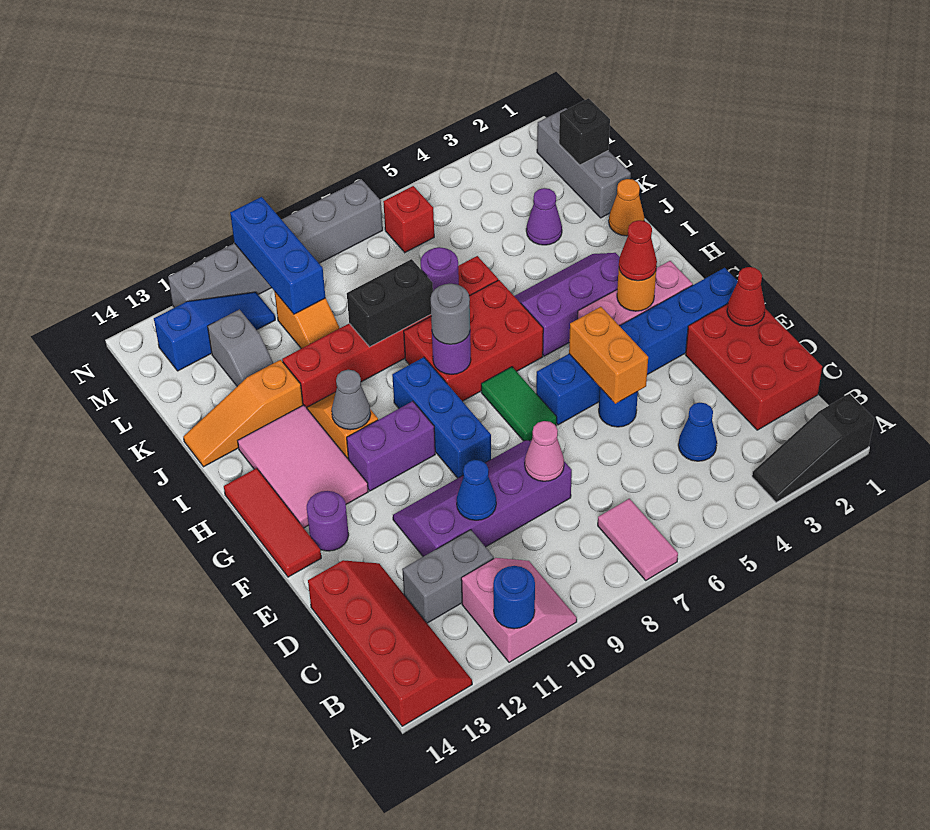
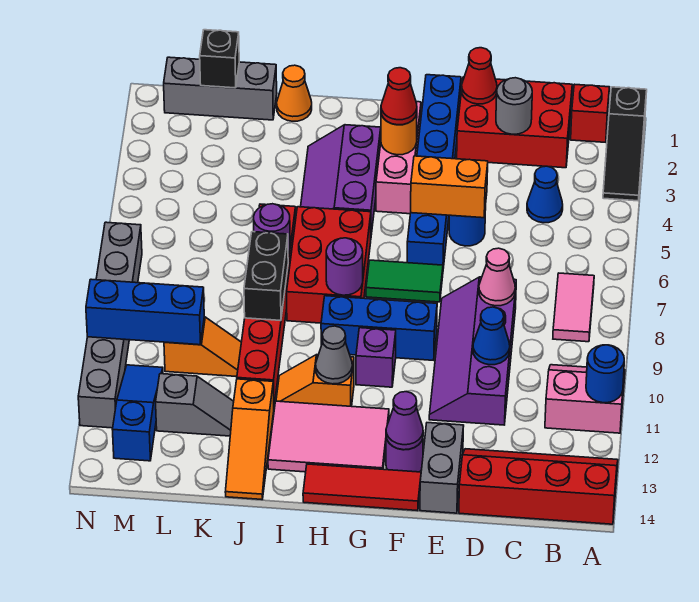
pink 1x2 tile [598,499,678,580] -> pink 1x2 tile turned to [553,273,594,342]
grey 1x2 brick [402,530,494,623] -> grey 1x2 brick moved to [420,423,464,513]
purple 1x2 brick [347,401,435,491] -> purple 1x1 brick [356,328,396,387]
grey 1x1 round brick [431,284,470,344] -> grey 1x1 round brick moved to [496,78,532,134]
purple 1x1 cone [526,188,562,245] -> purple 1x1 cone moved to [386,392,423,450]
red 1x1 brick [383,186,434,253] -> red 1x1 brick moved to [571,84,609,142]

